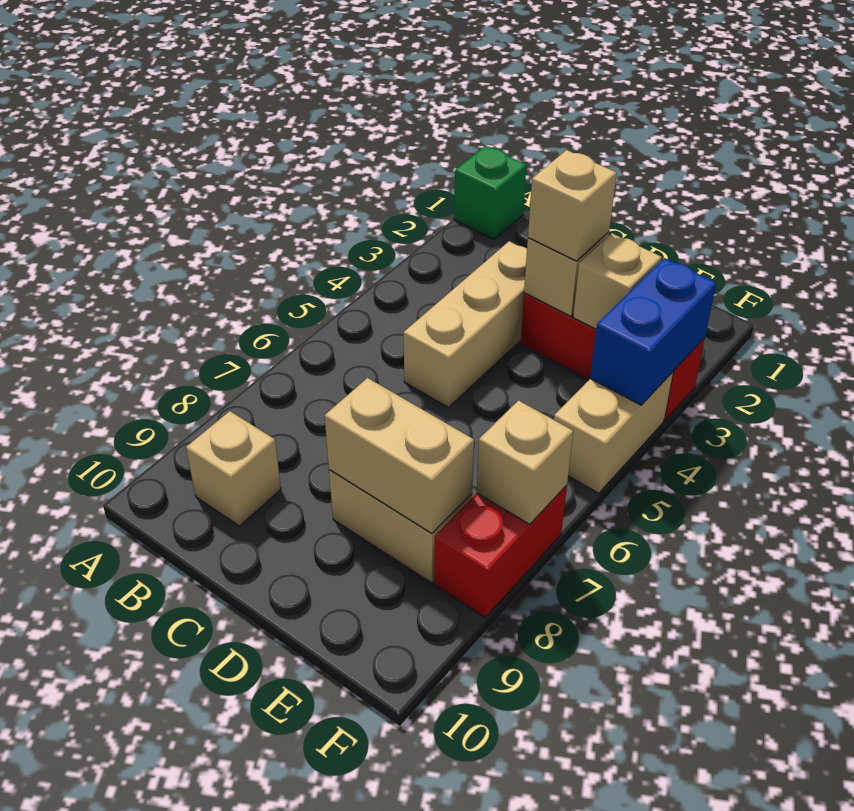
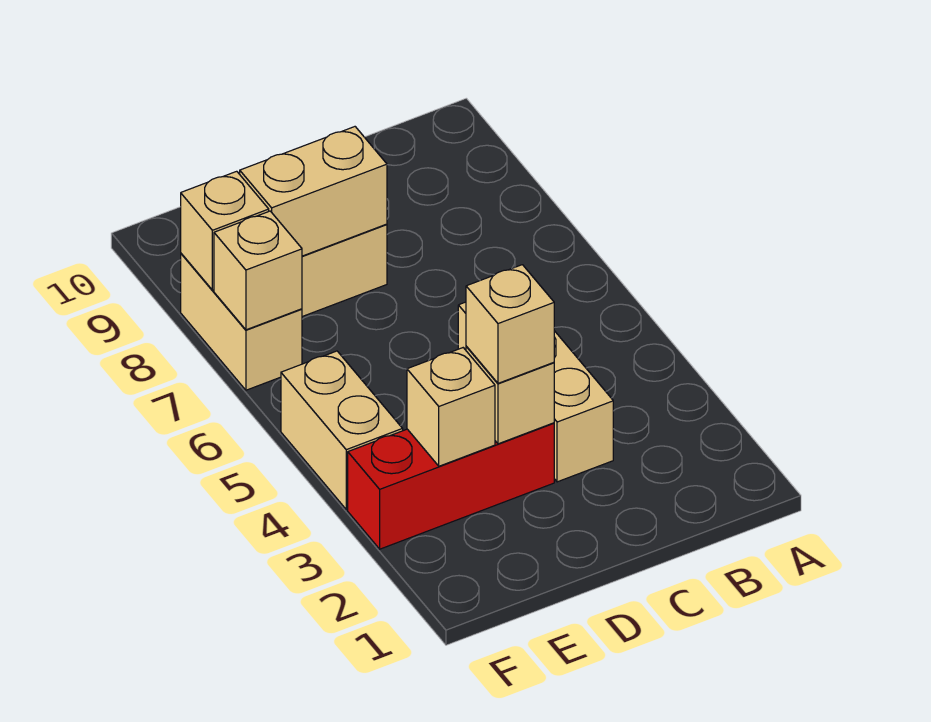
green 1x1 brick [454,146,526,239] -> none
tan 1x1 brick [186,411,281,526] -> tan 1x1 brick moved to [181,171,269,290]
blue 1x2 brick [590,258,716,405] -> none
red 1x2 brick [434,485,567,618] -> tan 1x2 brick [181,254,302,390]

